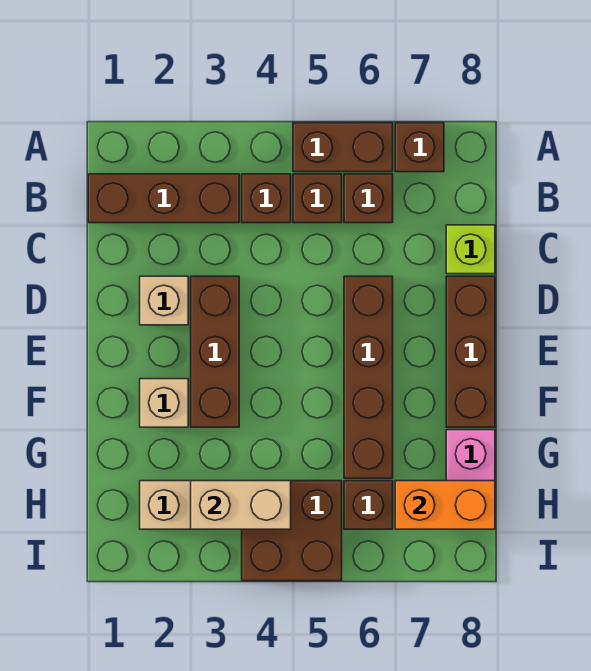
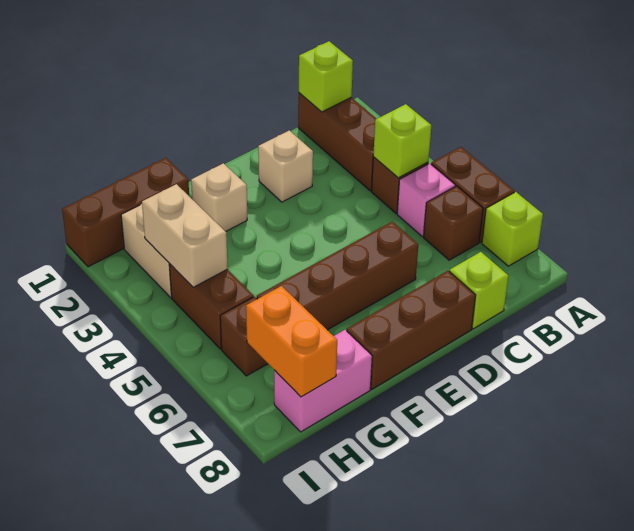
brown 1x1 brick [395,123,444,172] -> lime 1x1 brick [482,192,543,266]
none -> lime 1x1 brick [299,41,353,112]
none -> lime 1x1 brick [373,104,431,178]
brown 1x1 brick [293,174,342,223] -> pink 1x1 brick [397,163,455,236]
brown 1x3 brick [191,276,239,427] -> brown 1x3 brick moved to [62,158,189,267]
brown 2x2 brick [242,481,342,581] -> brown 1x2 brick [169,264,254,349]

